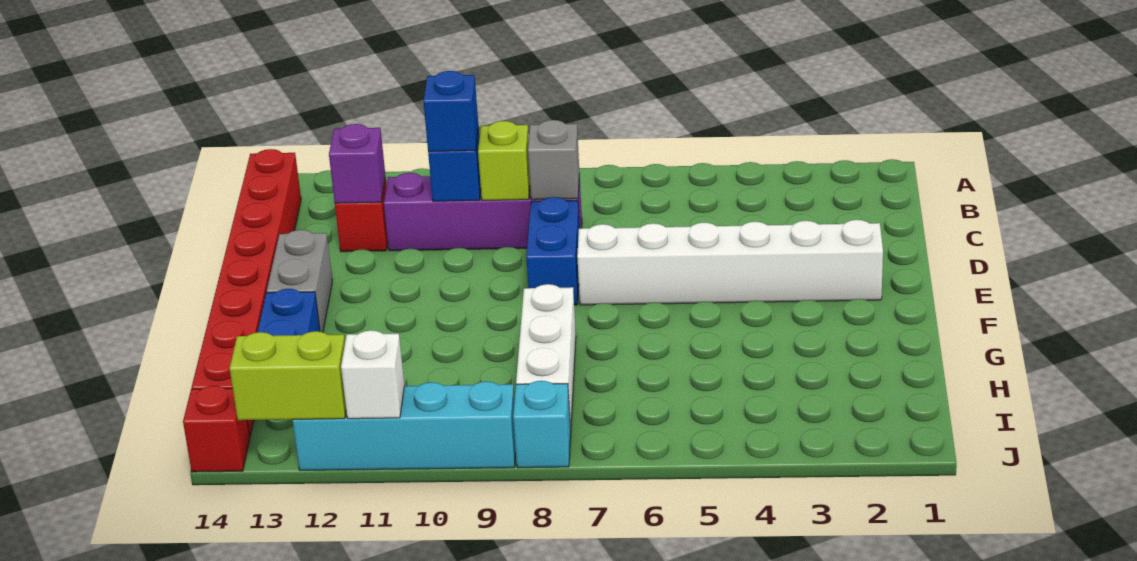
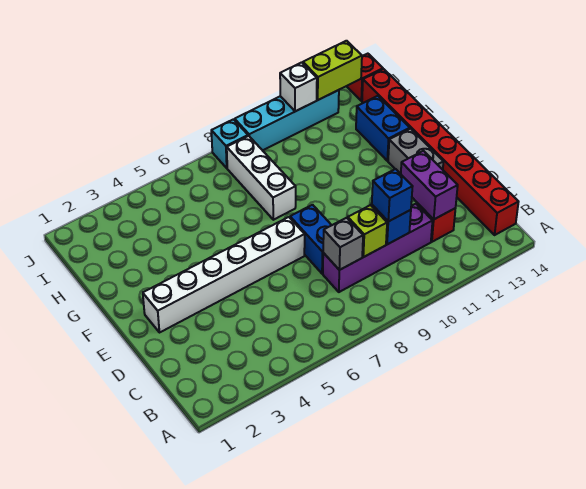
purple 1x1 brick [329,124,386,203] -> purple 1x2 brick [401,151,458,219]

